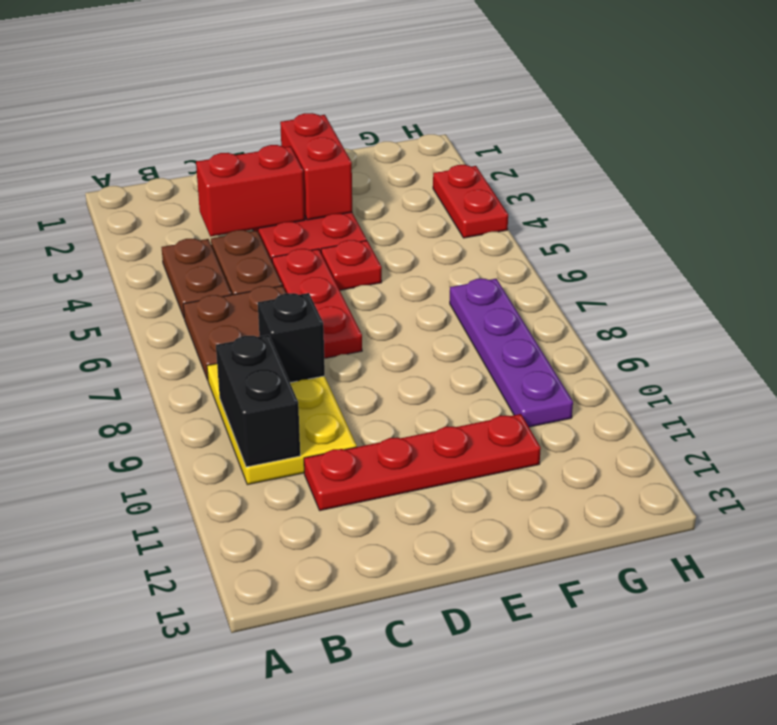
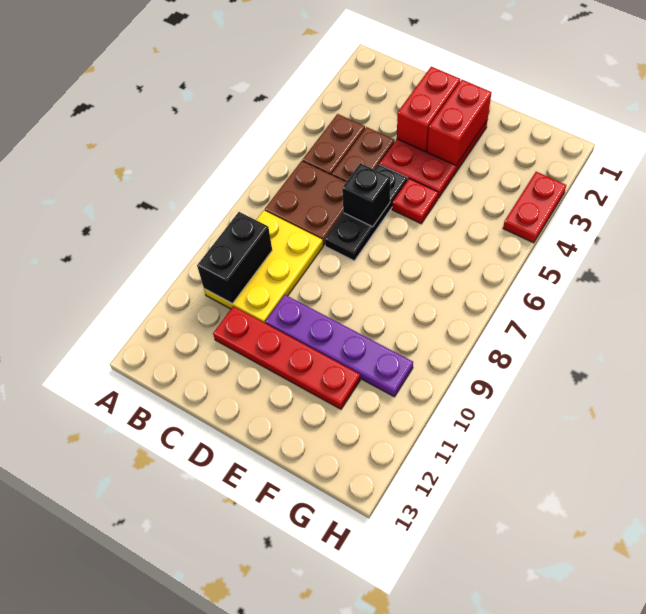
red 1x2 brick [196,145,305,237] -> red 1x2 brick turned to [397,67,460,151]
black 1x1 brick [258,293,325,383] -> black 1x1 brick moved to [342,163,390,227]
red 1x3 plate [272,249,362,358] -> black 1x3 plate [325,165,407,261]
purple 1x4 plate [450,279,573,427] -> purple 1x4 plate turned to [265,295,413,397]

